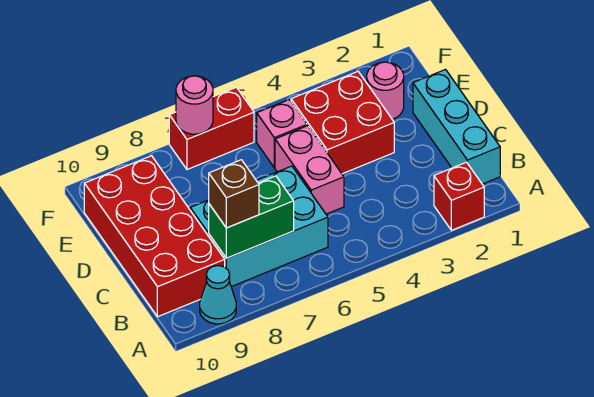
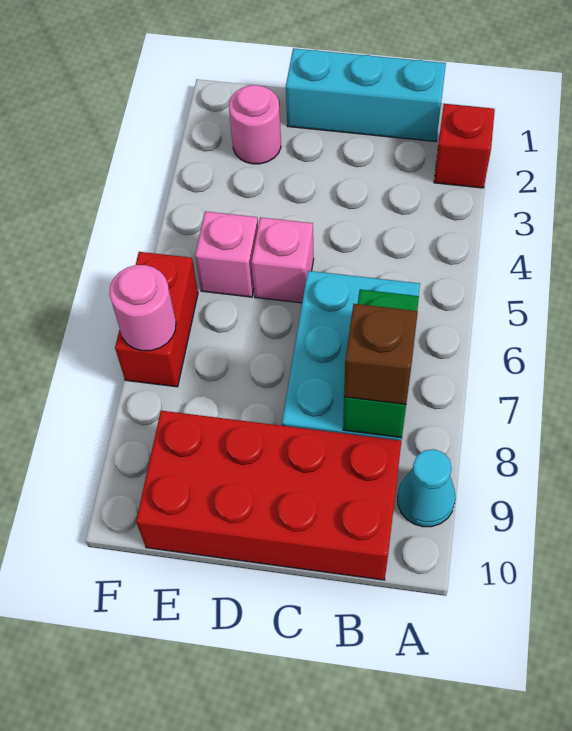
pink 1x2 brick [275,126,344,214] -> pink 1x1 brick [251,217,314,303]
red 2x2 brick [291,72,394,174] -> none

